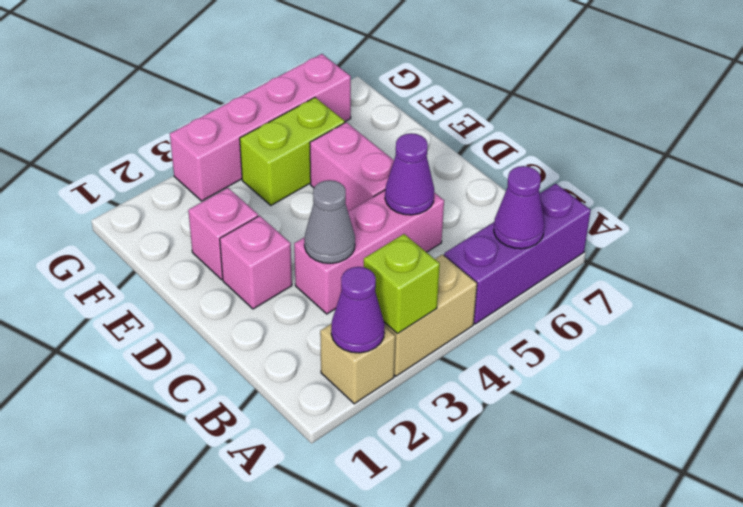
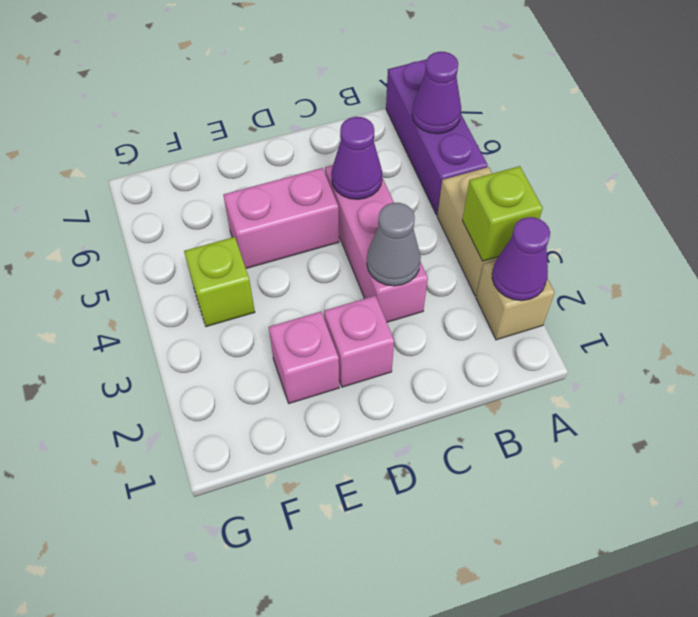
lime 1x2 brick [240,98,345,205] -> lime 1x1 brick [184,237,255,327]
pink 1x4 brick [170,54,351,201] -> none

